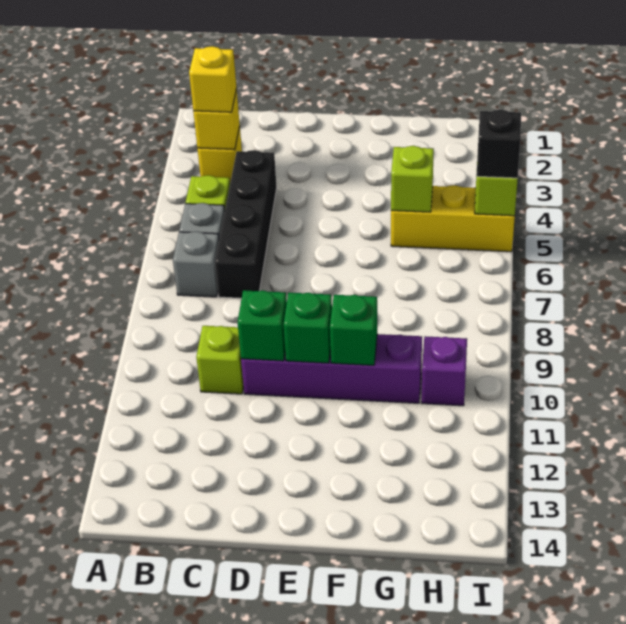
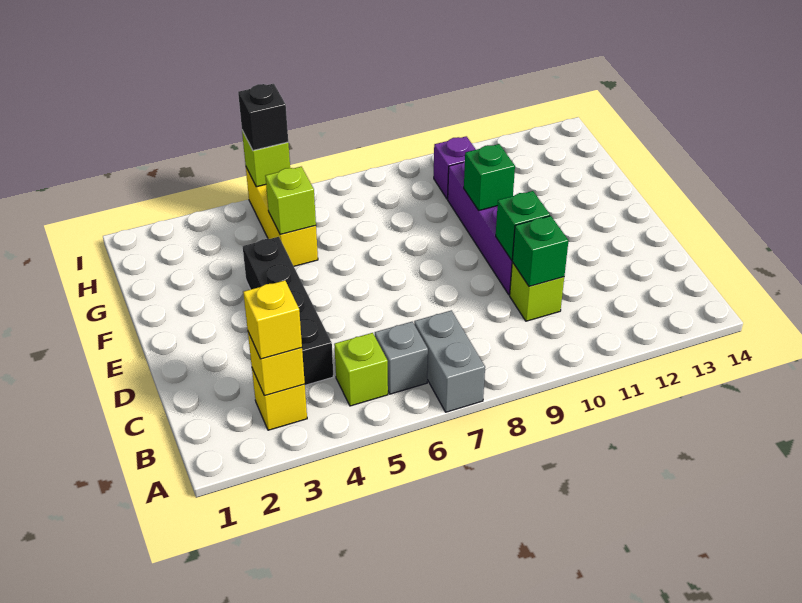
grey 1x1 brick [173,231,219,297] -> grey 1x2 brick [414,310,485,412]
black 1x4 brick [215,150,277,298] -> black 1x4 brick turned to [243,237,333,385]
green 1x1 brick [284,293,332,363] -> green 1x1 brick moved to [512,216,569,287]

